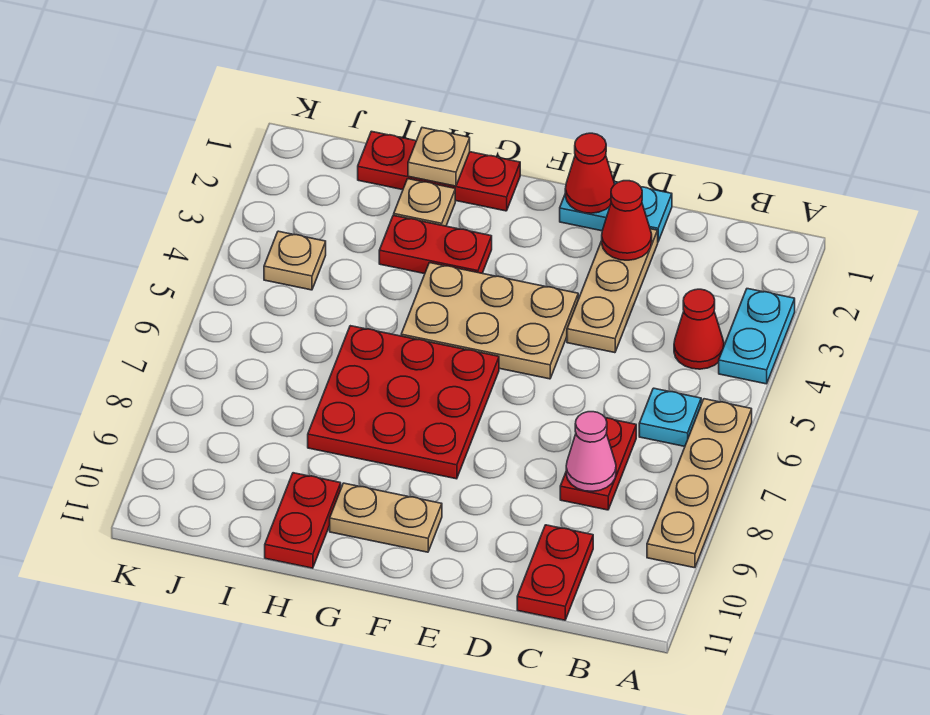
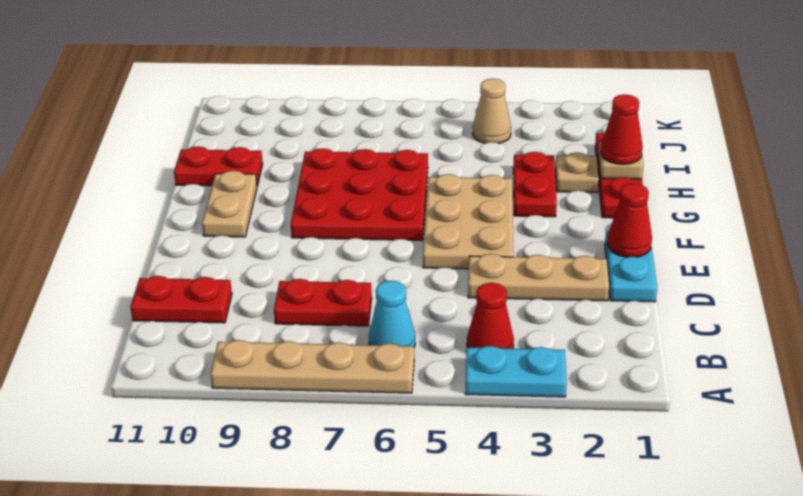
cyan 1x1 plate [639,388,701,446] -> cyan 1x1 cone [369,281,415,347]
pink 1x1 cone [566,412,616,491] -> none
red 1x1 cone [602,181,652,260] -> red 1x1 cone moved to [601,95,643,164]
tan 1x1 plate [264,231,326,290] -> tan 1x1 cone [473,79,511,144]

